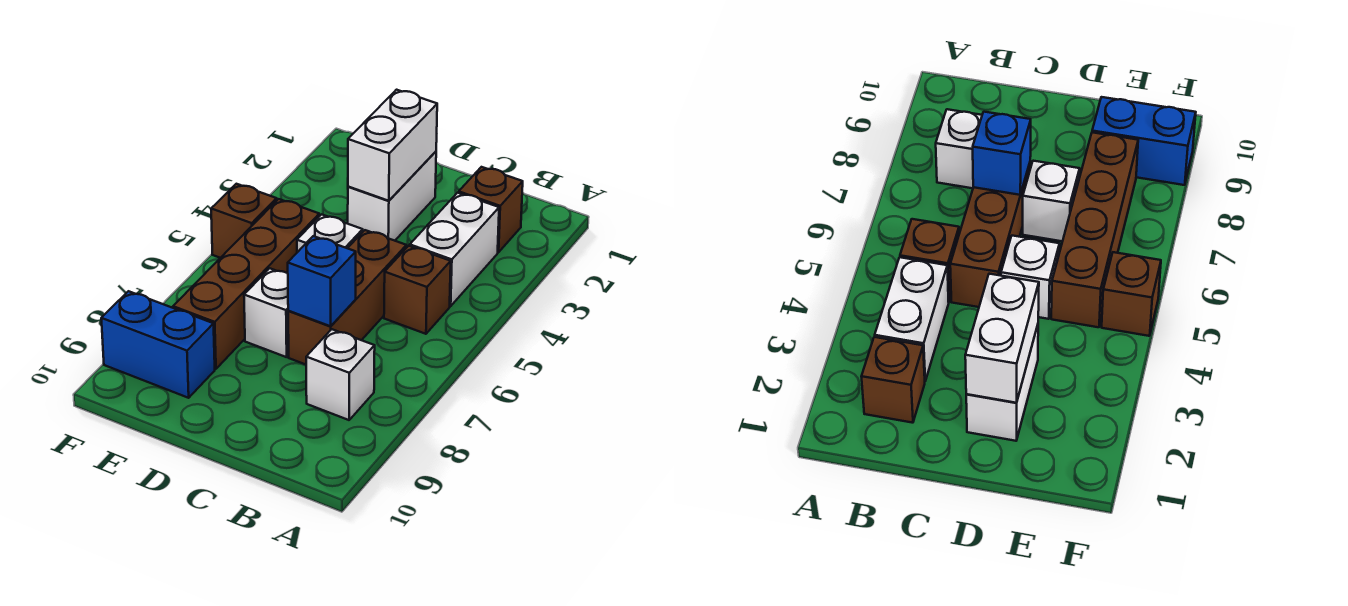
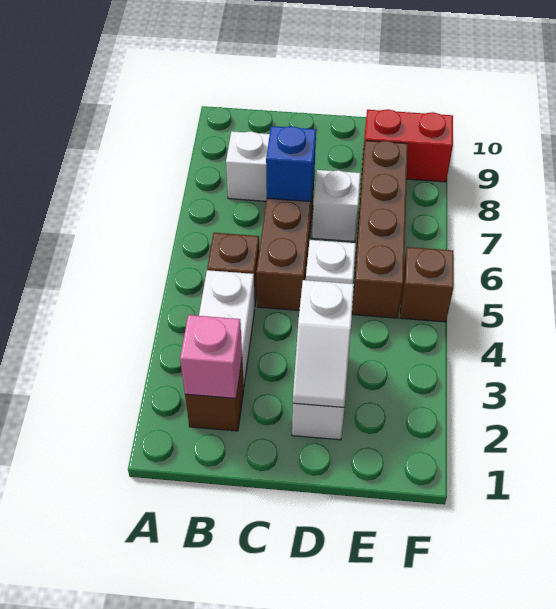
none -> pink 1x1 brick [180,315,242,398]
white 1x2 brick [348,90,437,201] -> white 1x2 slope [293,280,354,407]
blue 1x2 brick [101,291,215,398] -> red 1x2 brick [362,109,453,182]

